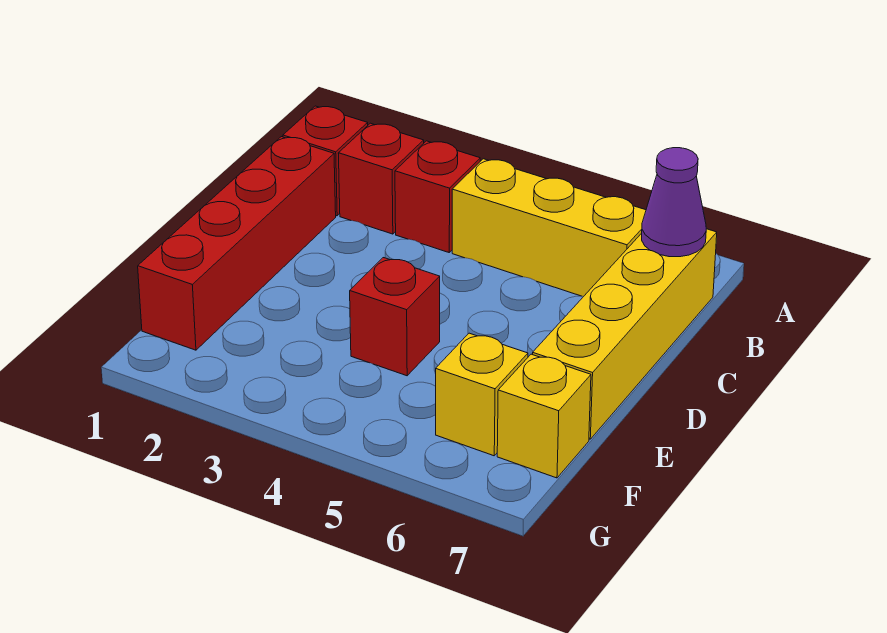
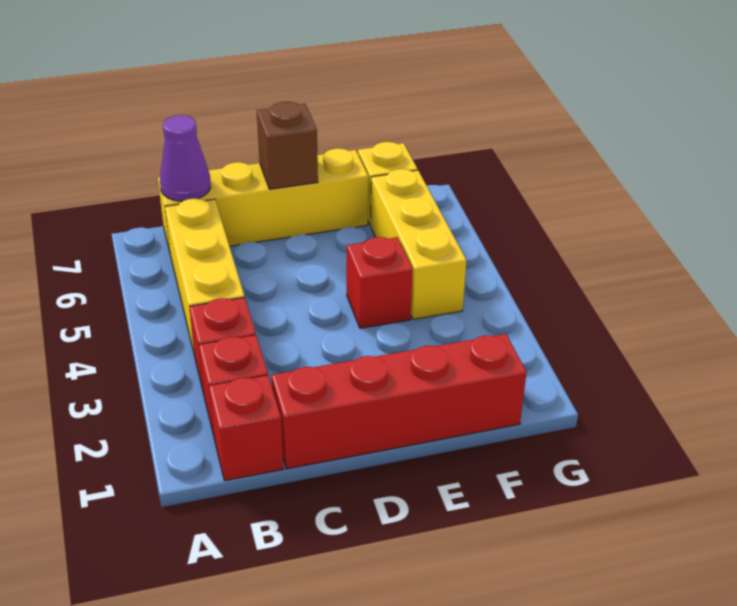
none -> brown 1x1 brick [257,102,318,189]
yellow 1x1 brick [436,333,528,456] -> yellow 1x3 brick [371,169,467,319]

